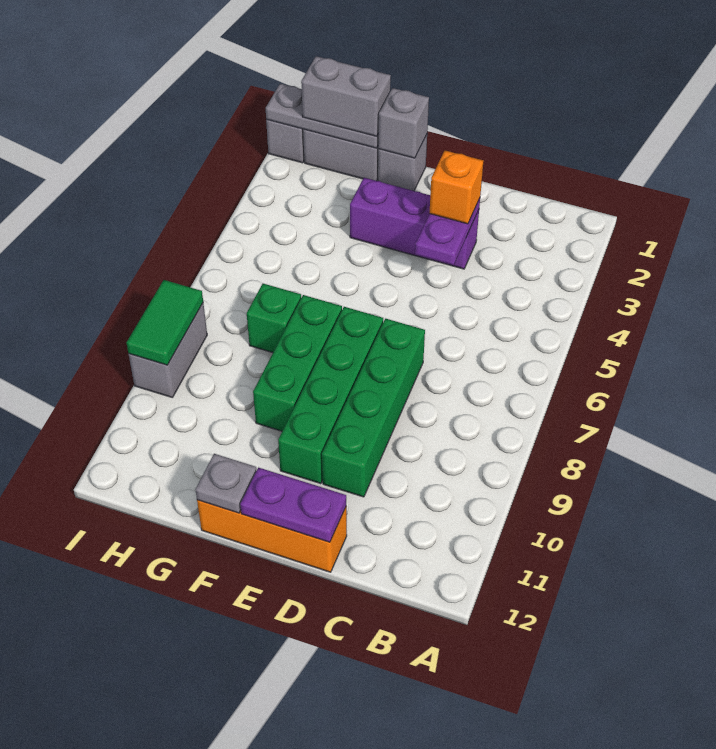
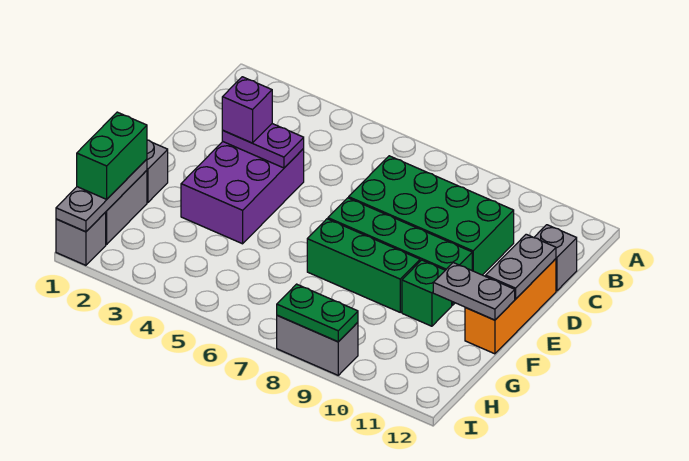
purple 1x3 brick [350,178,479,269] -> purple 2x3 brick [181,142,304,244]
orange 1x1 brick [429,151,483,224] -> purple 1x1 brick [222,77,272,143]
green 1x4 brick [322,319,425,497] -> green 2x4 brick [349,156,514,275]
purple 1x2 plate [240,468,346,542] -> grey 1x2 plate [486,234,556,299]
grey 1x1 brick [378,88,429,158] -> grey 1x1 brick moved to [534,225,577,291]
grey 1x1 plate [195,454,257,513] -> grey 1x2 plate [433,263,515,320]
grey 1x2 brick [301,56,391,136] -> green 1x2 brick [77,112,147,199]
green 1x1 brick [247,284,301,353] -> green 1x1 brick moved to [402,260,452,326]
green 1x2 tile [127,280,203,365] -> green 1x2 plate [277,284,358,342]

